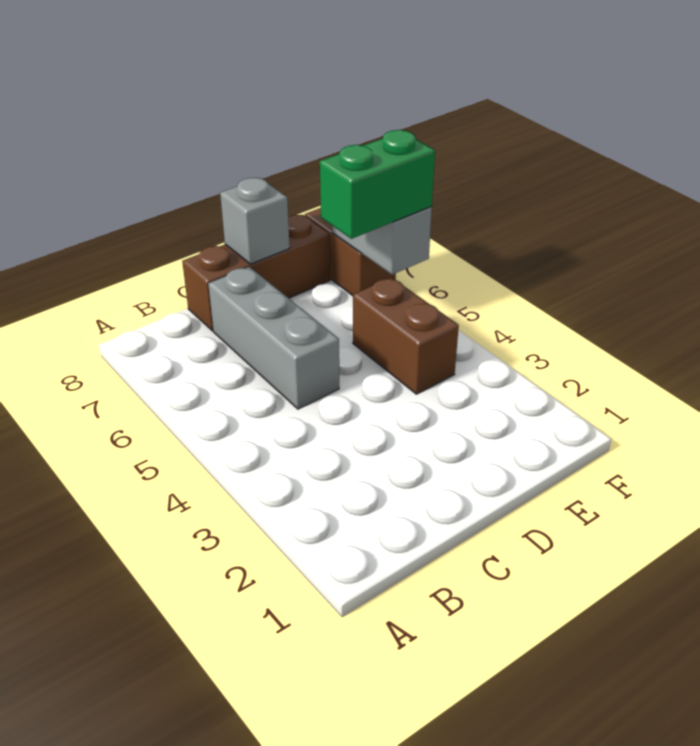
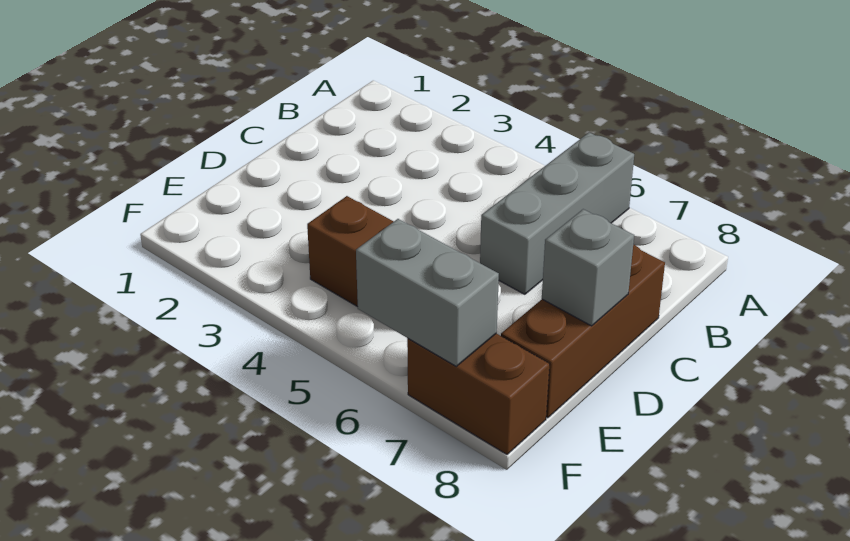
grey 1x3 brick [208,267,339,409] -> grey 1x3 brick turned to [480,133,634,294]
green 1x2 brick [320,130,435,239] -> none

